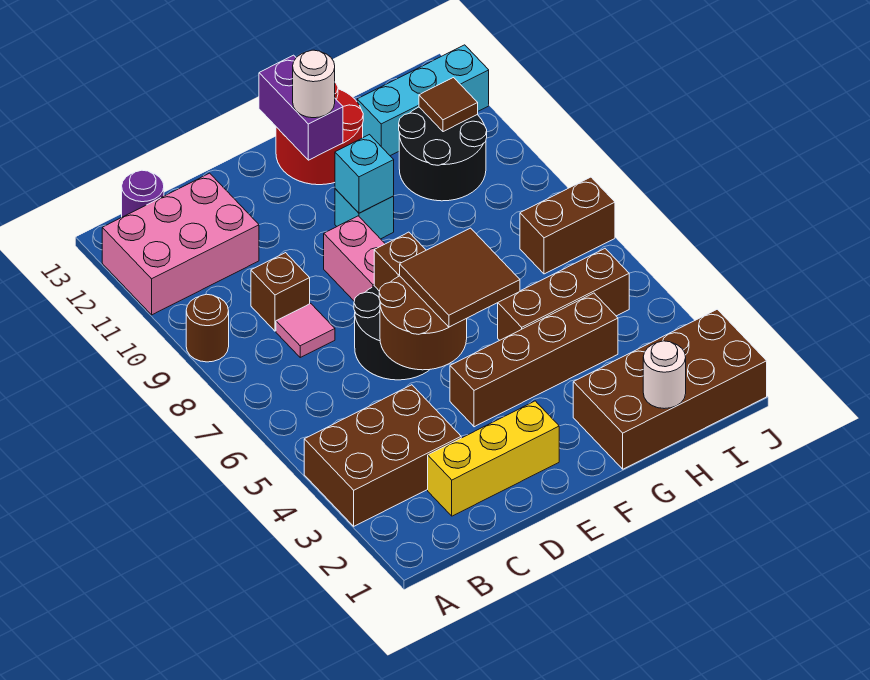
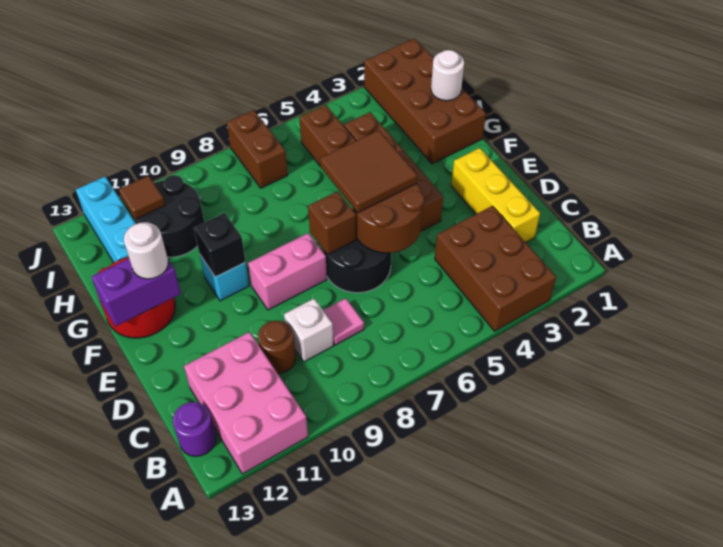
brown 1x1 round brick [186,294,229,362] -> brown 1x1 round brick moved to [258,321,296,373]
brown 1x1 brick [251,253,310,331] -> white 1x1 brick [284,299,333,362]
cyan 1x1 brick [335,135,394,213] -> black 1x1 brick [194,213,246,277]

